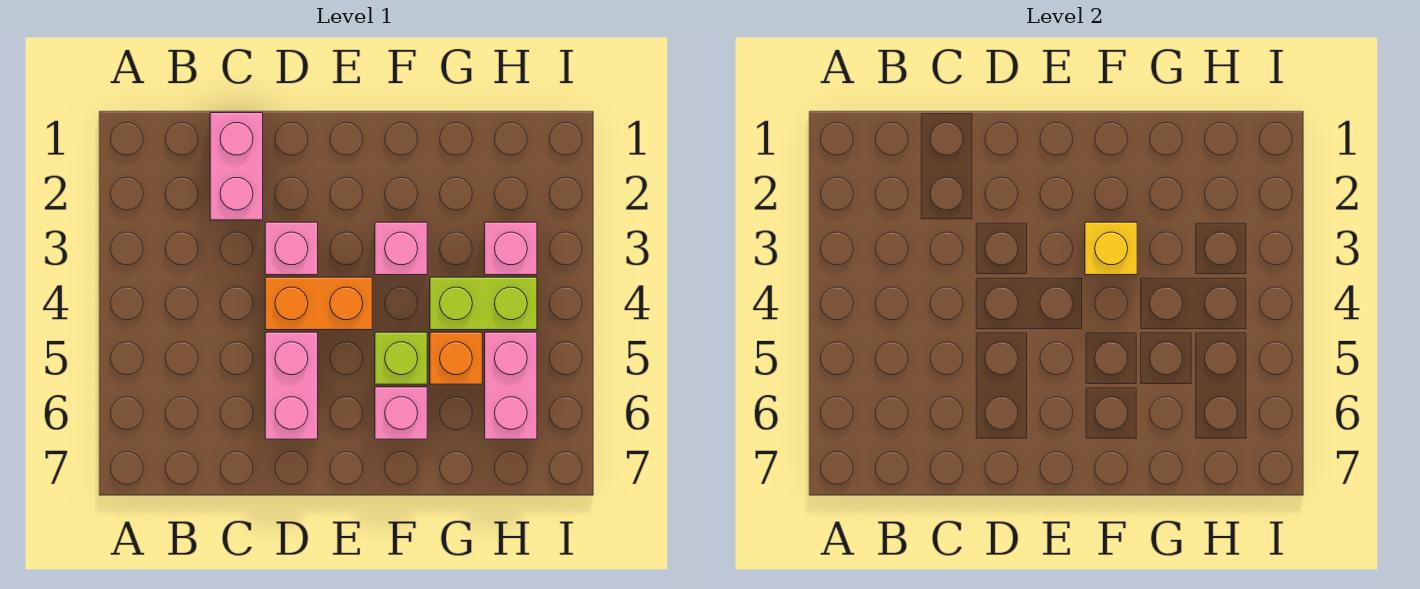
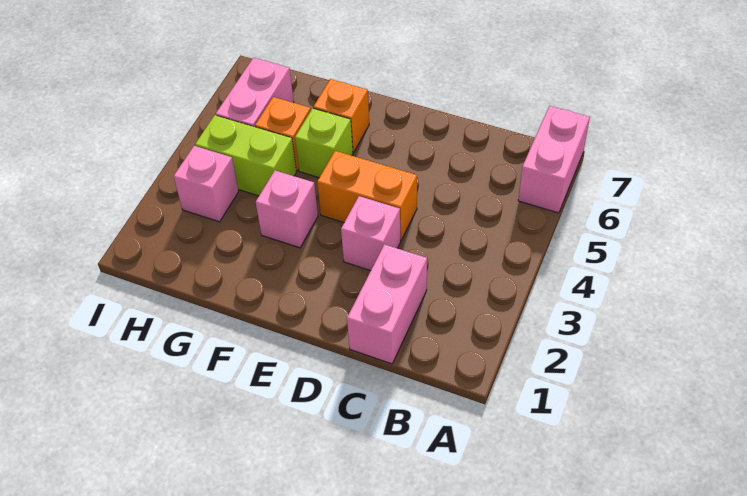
pink 1x2 brick [265,332,318,439] -> pink 1x2 brick moved to [518,106,590,213]
yellow 1x1 brick [1085,222,1137,275] -> none
pink 1x1 brick [375,387,427,439] -> orange 1x1 brick [313,79,369,152]

